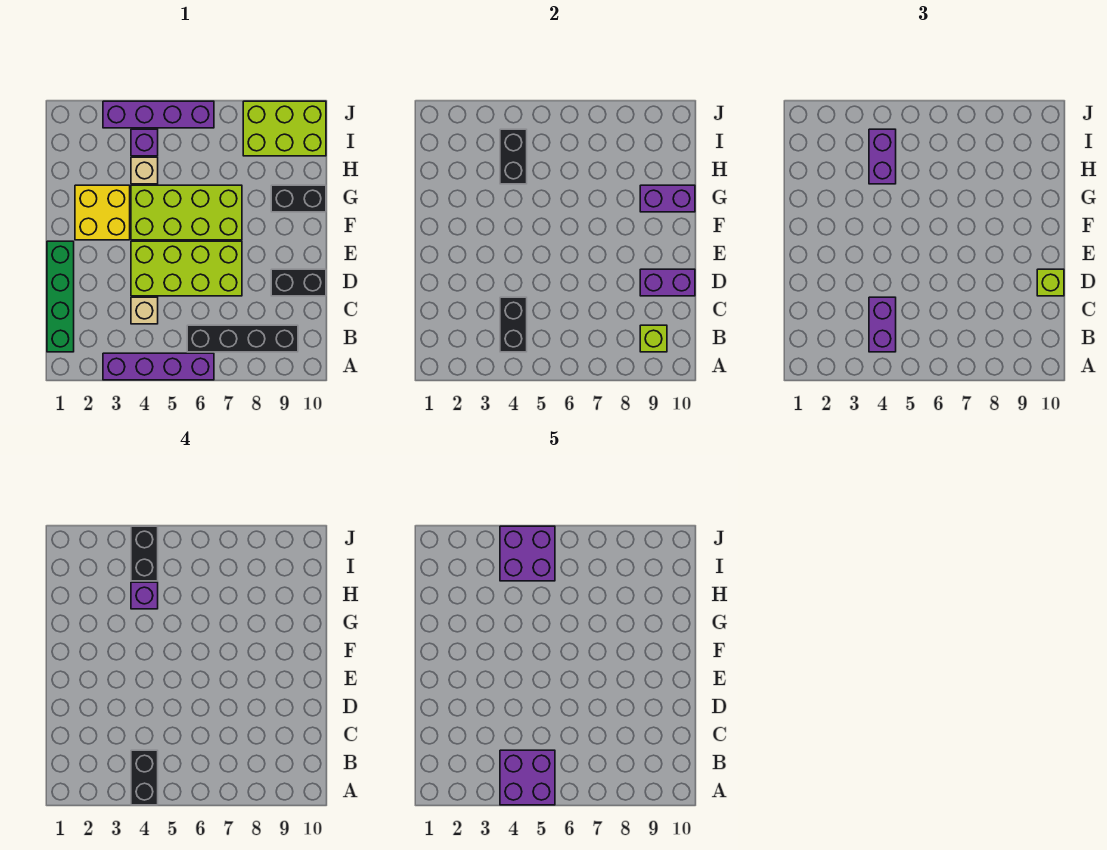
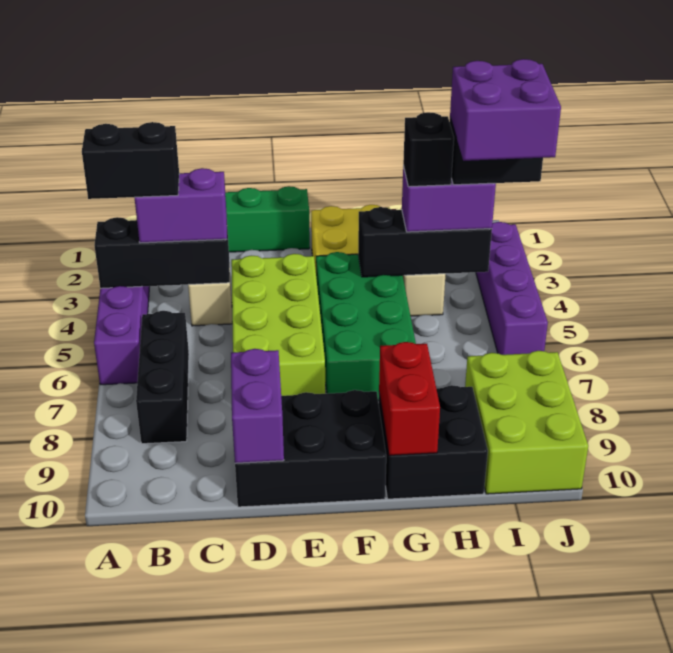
purple 2x2 brick [500,750,555,805] -> none
black 1x2 brick [500,297,527,352] -> black 1x3 brick [94,217,230,288]
black 1x4 brick [187,325,298,352] -> black 1x3 brick [136,311,189,444]
lime 1x1 brick [640,325,667,352] -> none
black 1x2 brick [271,269,326,296] -> black 2x3 brick [235,390,386,507]
lime 1x1 brick [1037,269,1064,296] -> none
lime 2x4 brick [131,185,242,240] -> green 2x4 brick [316,252,416,401]
black 1x2 brick [271,185,326,212] -> black 2x2 brick [379,385,488,499]
purple 1x2 brick [640,185,695,212] -> red 1x2 brick [379,342,440,455]
black 1x2 brick [500,129,527,184] -> black 1x3 brick [358,207,492,277]
purple 1x1 brick [131,582,158,609] -> black 1x1 brick [403,112,454,187]
purple 1x1 brick [131,129,158,156] -> none

